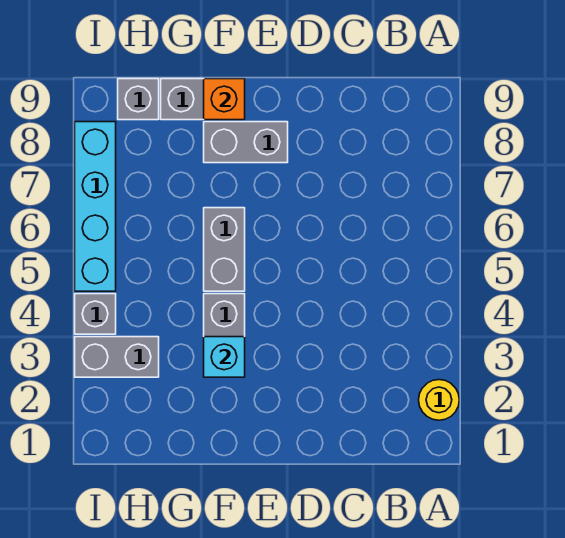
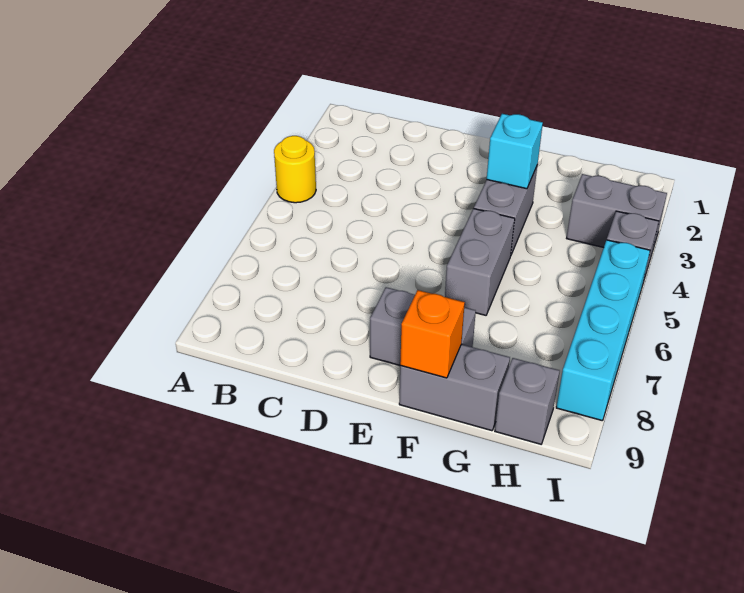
yellow 1x1 round brick [419,380,459,420] -> yellow 1x1 round brick moved to [274,136,316,203]

